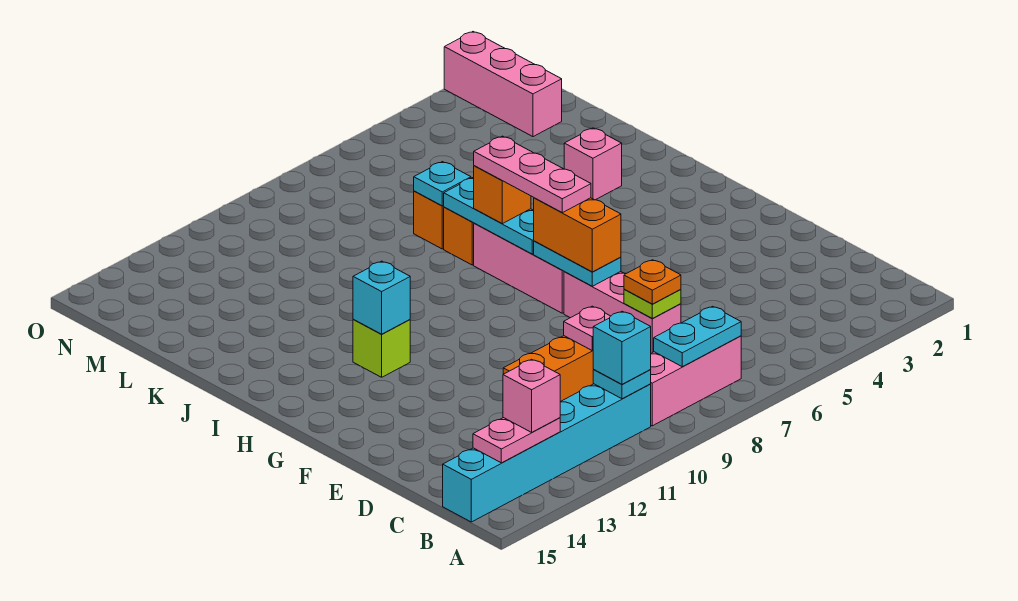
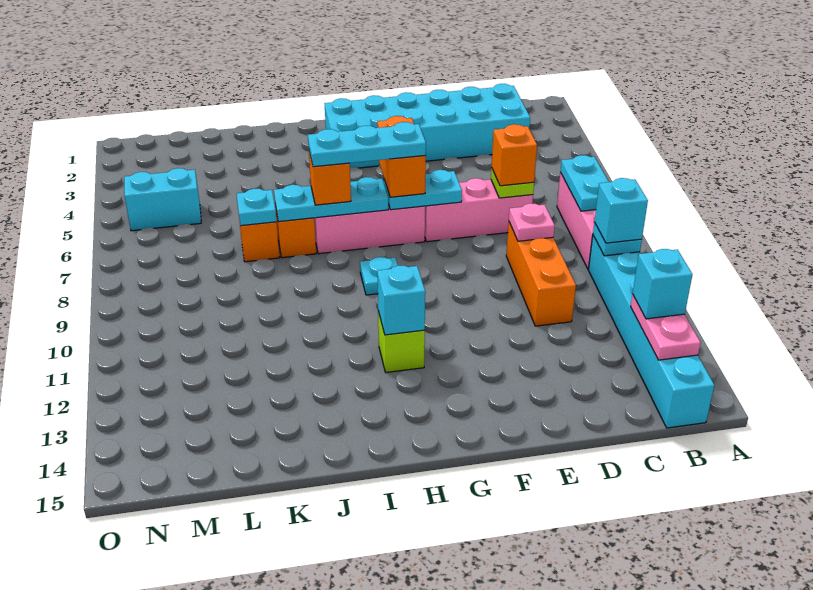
pink 1x1 brick [503,359,560,432] -> cyan 1x1 brick [633,249,692,319]
none -> cyan 2x6 brick [325,84,530,168]
orange 1x1 plate [624,260,681,304] -> orange 1x1 brick [492,124,537,186]
orange 1x2 brick [534,198,621,272] -> orange 1x2 brick turned to [377,116,426,197]
pink 1x3 plate [474,136,591,213] -> cyan 1x3 plate [308,122,426,167]
none -> cyan 1x1 plate [360,257,398,295]
pink 1x1 brick [564,128,622,200] -> none
pink 1x3 brick [444,32,562,137] -> none
none -> cyan 1x2 brick [124,168,201,231]

